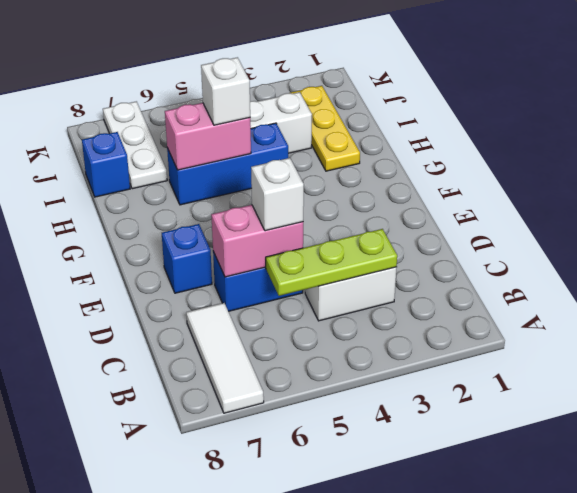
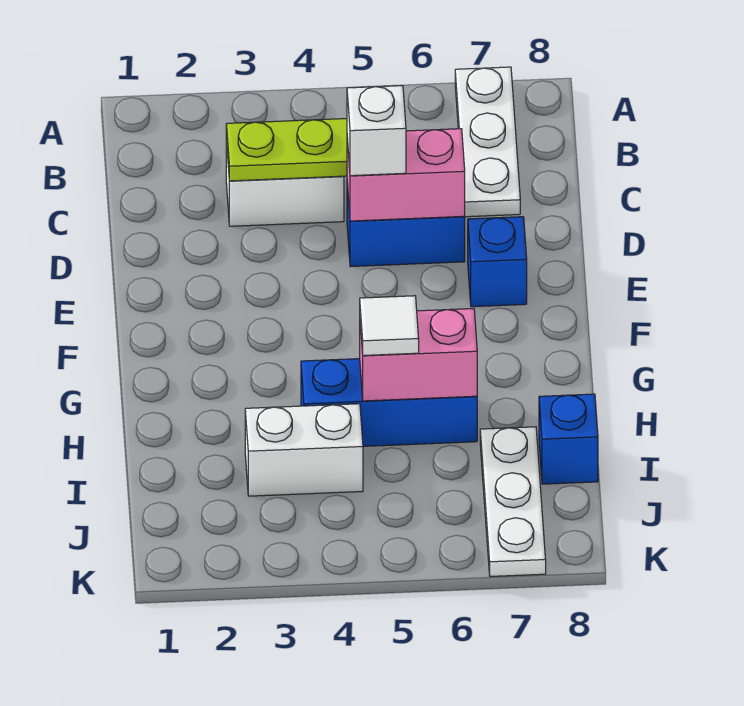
white 1x3 tile [186,303,264,413] -> white 1x3 plate [455,67,520,217]
yellow 1x3 plate [290,86,360,171] -> none
white 1x1 brick [201,57,250,125] -> white 1x1 tile [360,296,419,356]

